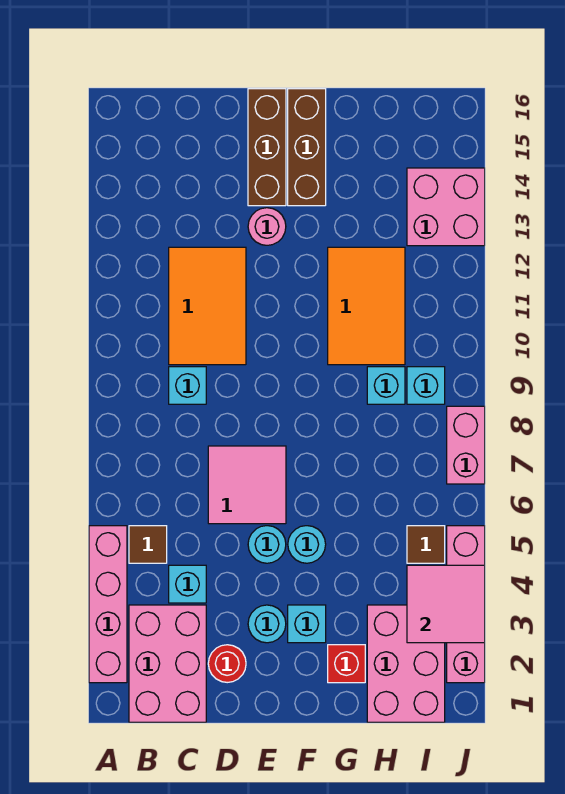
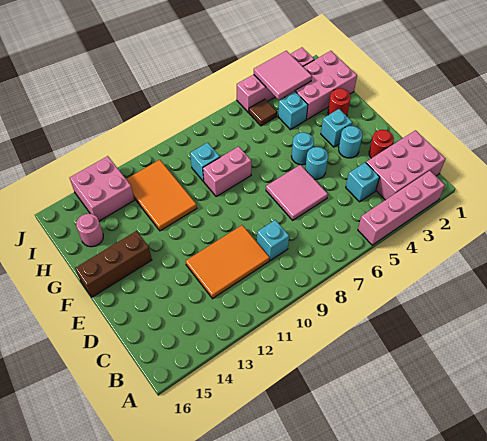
brown 1x1 tile [129,526,167,563] -> none
pink 1x1 round brick [248,208,286,245] -> pink 1x1 round brick moved to [76,214,103,247]
brown 1x3 brick [248,89,286,206] -> none
red 1x1 brick [328,645,365,683] -> red 1x1 round brick [328,89,351,116]
orange 2x3 tile [328,247,405,365] -> orange 2x3 tile turned to [126,160,197,231]
cyan 1x1 brick [407,367,445,404] -> cyan 1x1 brick moved to [278,92,308,130]
pink 1x2 brick [447,406,485,484] -> pink 1x2 brick moved to [203,147,251,197]

